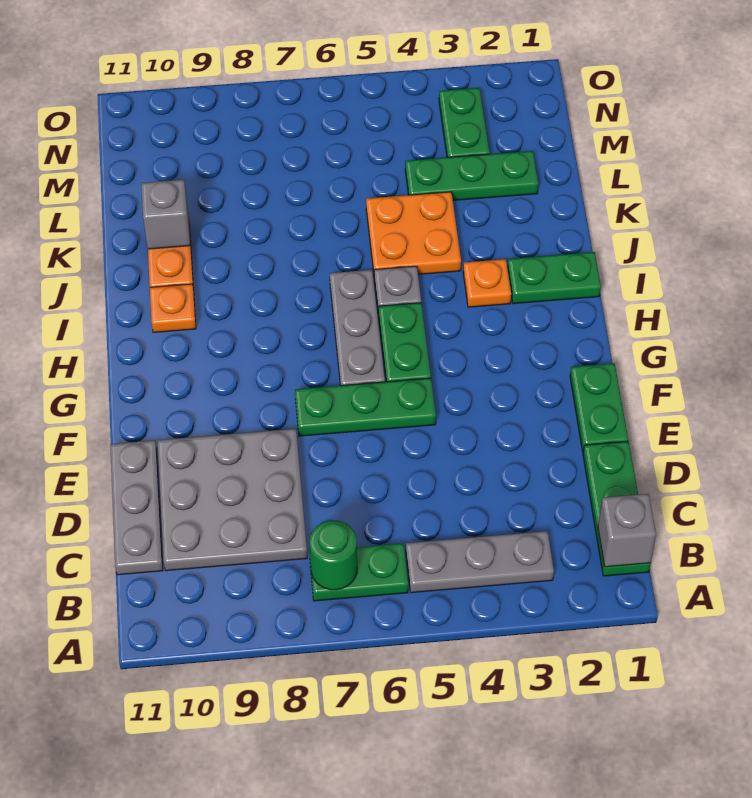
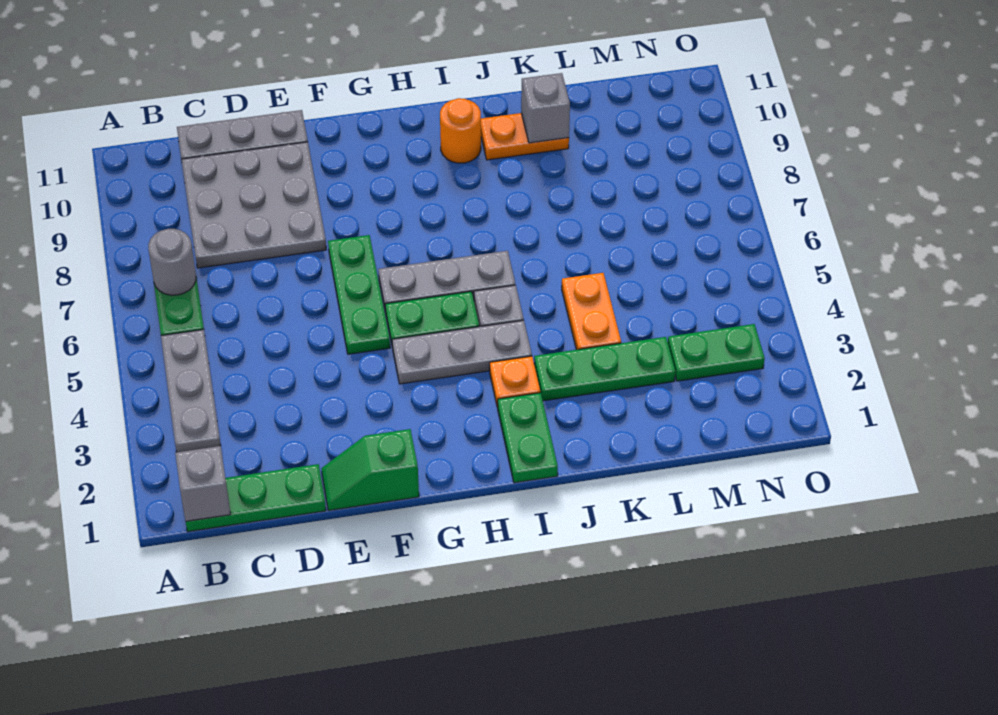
green 1x1 round brick [309,521,357,590] -> grey 1x1 round brick [148,229,196,295]
green 1x2 plate [570,363,628,451] -> green 1x2 slope [321,429,419,511]
none -> grey 1x3 plate [392,320,532,384]
orange 1x1 plate [150,284,196,333] -> orange 1x1 round brick [440,98,481,163]
orange 2x2 plate [366,192,461,274] -> orange 1x2 plate [562,273,621,350]
green 1x3 plate [405,151,538,200] -> green 1x3 plate turned to [534,337,675,401]

